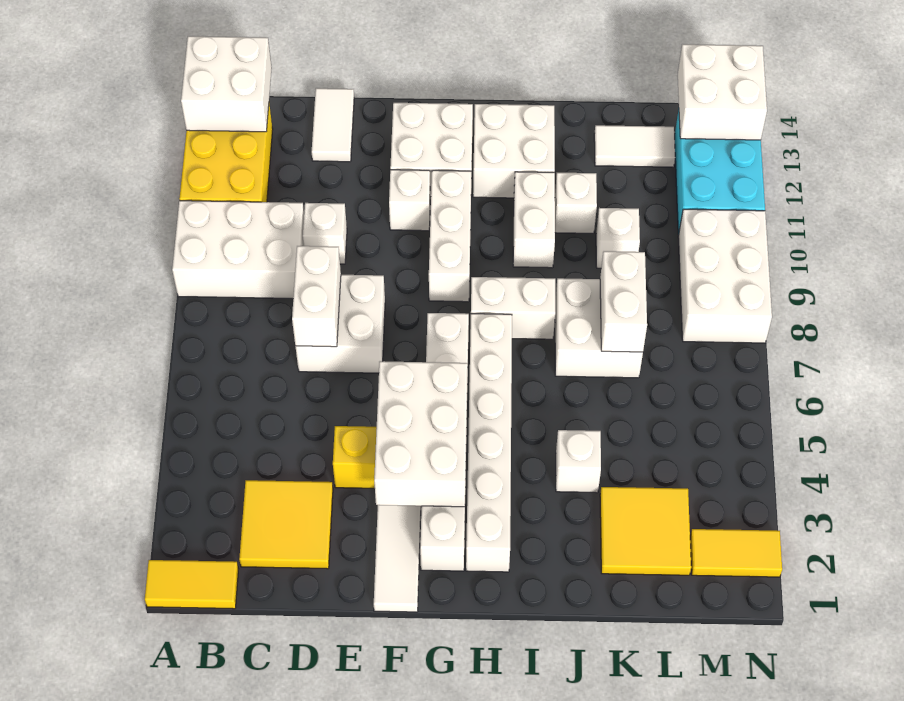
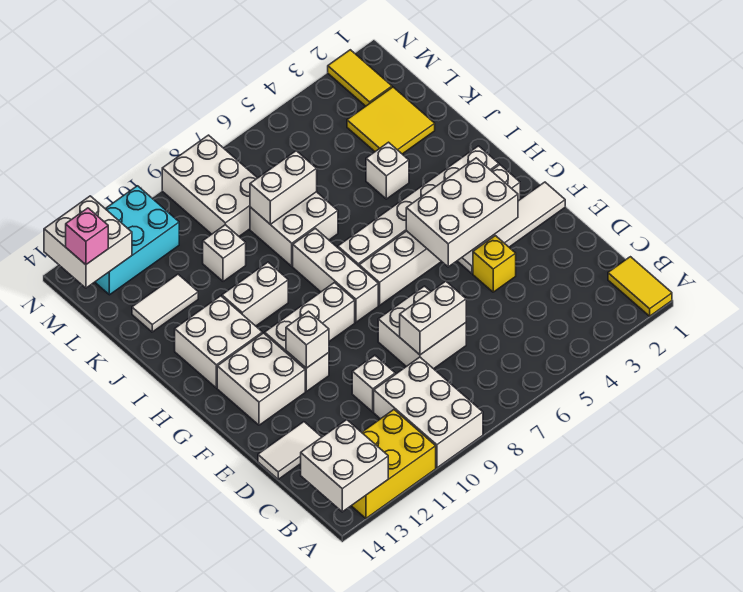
yellow 2x2 tile [239,480,333,569] -> none
white 1x2 brick [471,277,555,339] -> white 1x3 brick [293,228,378,322]
white 1x1 brick [555,173,597,233] -> white 1x1 brick moved to [286,311,329,368]
white 1x2 tile [594,125,675,167] -> white 1x2 tile turned to [132,274,198,332]
white 2x3 brick [678,209,772,343] -> white 2x3 brick turned to [162,135,257,236]
none -> pink 1x1 brick [66,208,108,265]

